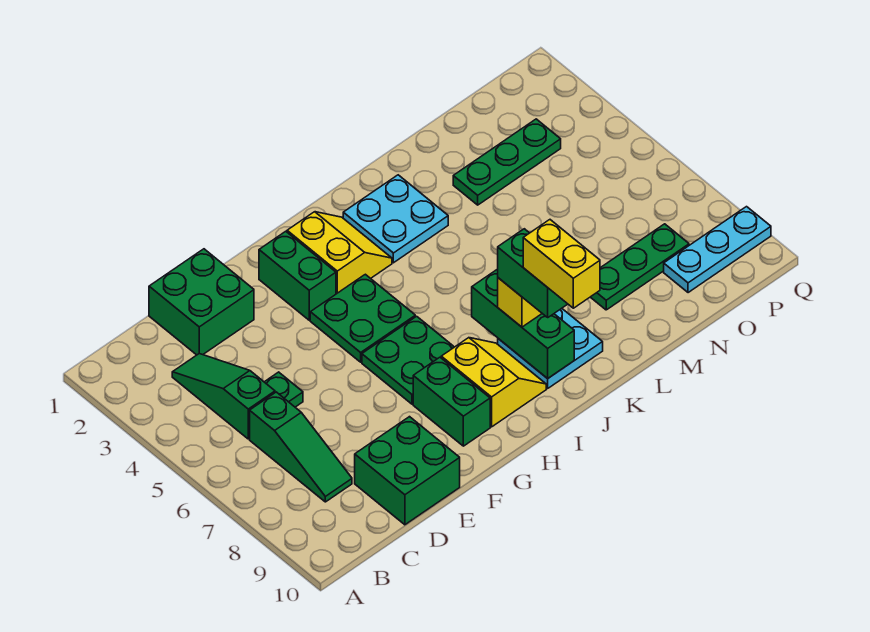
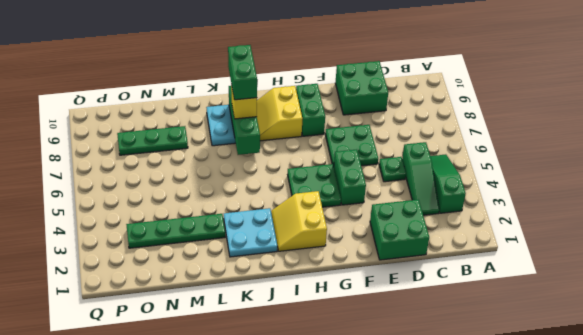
green 1x3 slope [250,392,352,502] -> green 1x3 slope moved to [430,154,466,213]
green 1x2 brick [259,231,336,320] -> green 1x2 brick moved to [334,149,366,205]
green 2x2 plate [362,316,454,404] -> green 2x2 plate moved to [325,125,378,167]
yellow 1x2 brick [523,220,600,308] -> none
green 1x3 plate [453,119,561,205] -> green 1x4 plate [126,214,225,248]
cyan 1x3 plate [664,207,771,293] -> none

